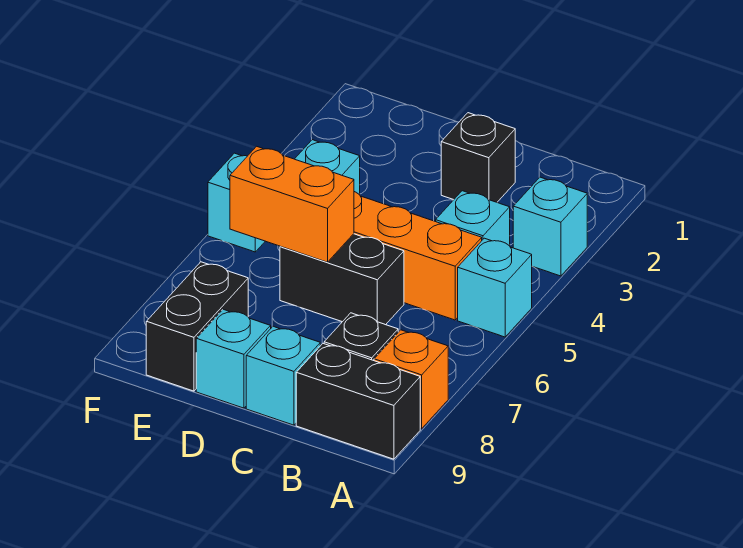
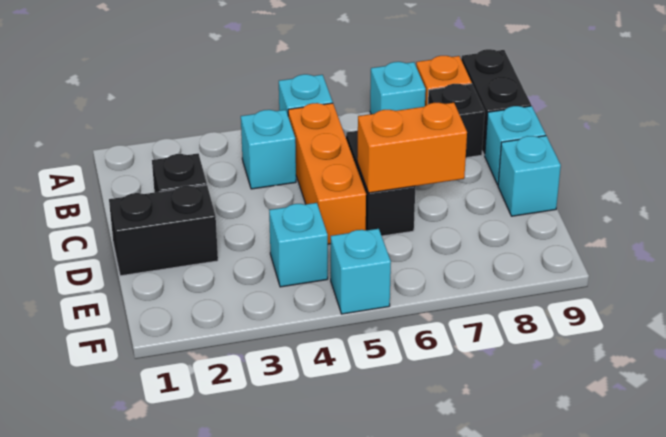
cyan 1x1 brick [513,177,587,276] -> cyan 1x1 brick moved to [370,62,426,114]
orange 1x2 brick [230,146,354,262] -> orange 1x2 brick turned to [357,103,467,193]
black 1x2 brick [146,262,248,391] -> black 1x2 brick moved to [109,185,218,276]

